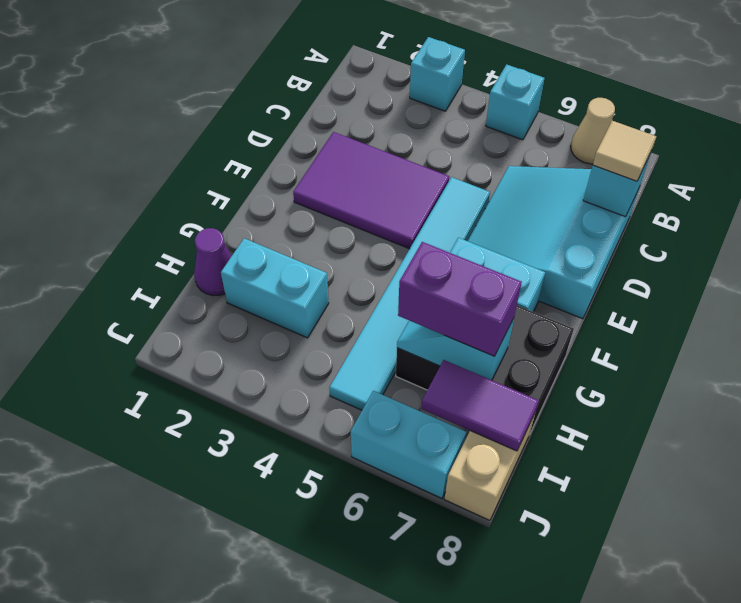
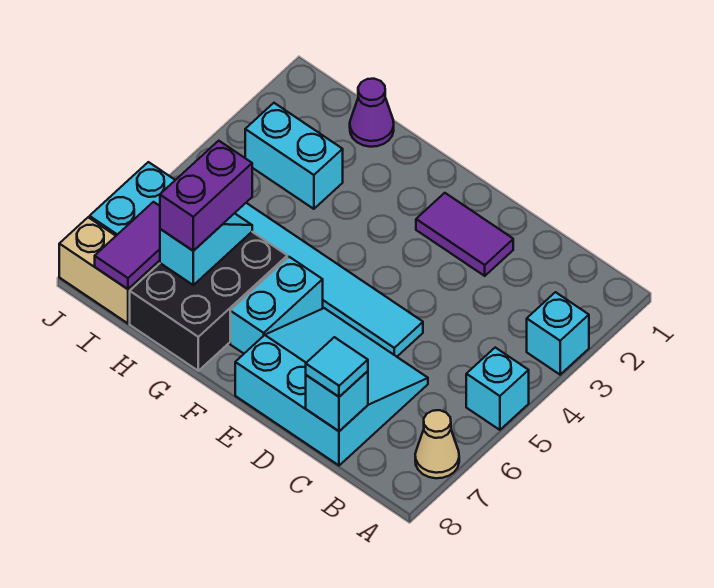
tan 1x1 tile [593,121,656,181] -> cyan 1x1 tile [306,337,368,397]
purple 2x3 tile [293,132,449,249] -> purple 1x2 tile [416,193,513,276]
cyan 1x2 brick [221,238,329,338] -> cyan 1x2 brick turned to [245,103,343,209]

